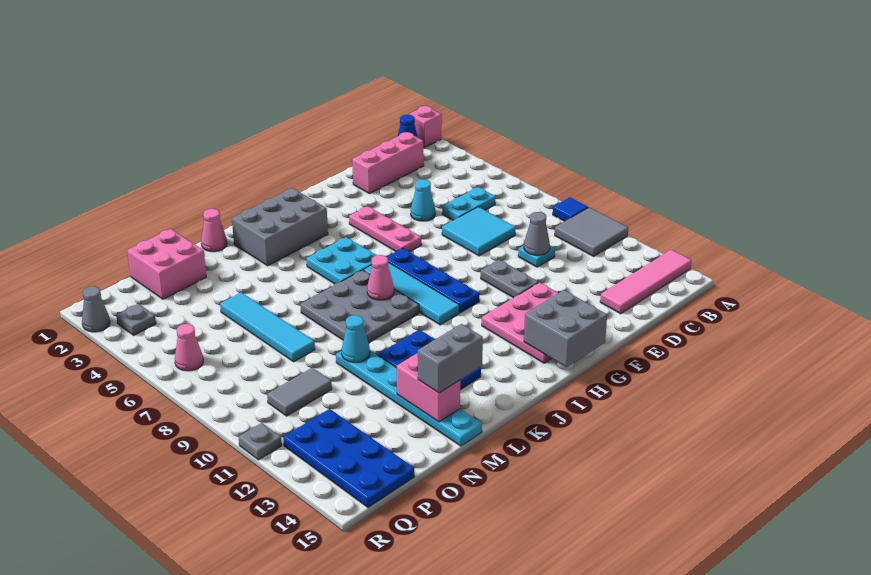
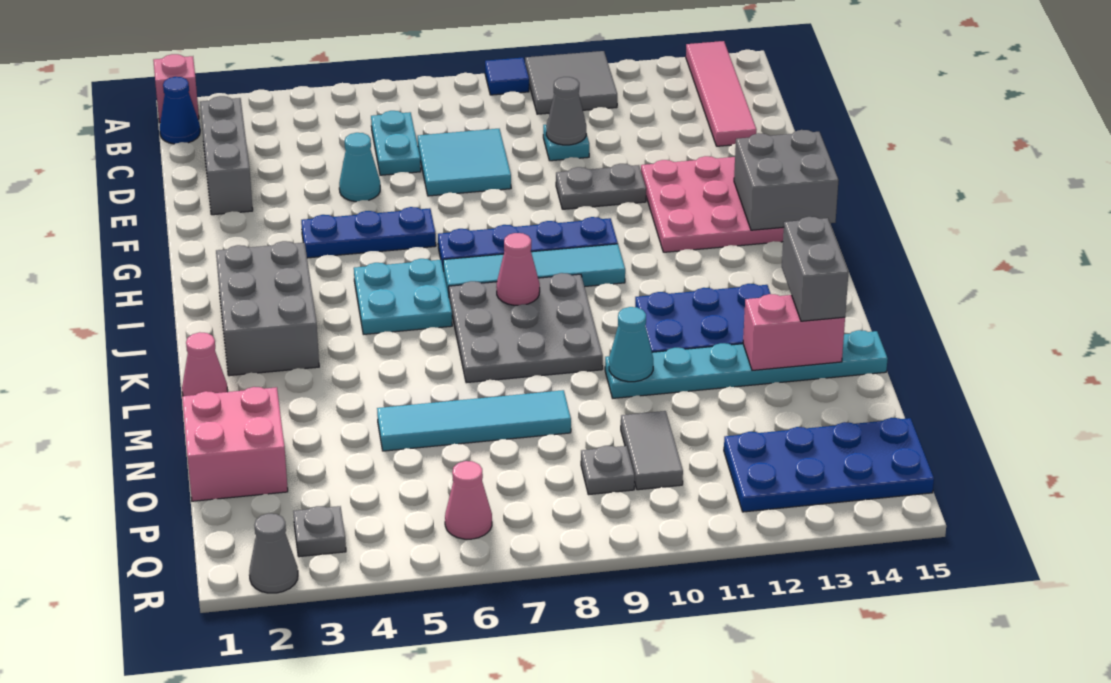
pink 1x3 brick [352,132,424,194] -> grey 1x3 brick [200,96,253,215]
pink 1x3 plate [349,206,421,252] -> blue 1x3 plate [301,207,436,258]
grey 1x1 plate [239,423,282,460] -> grey 1x1 plate moved to [581,446,635,495]

